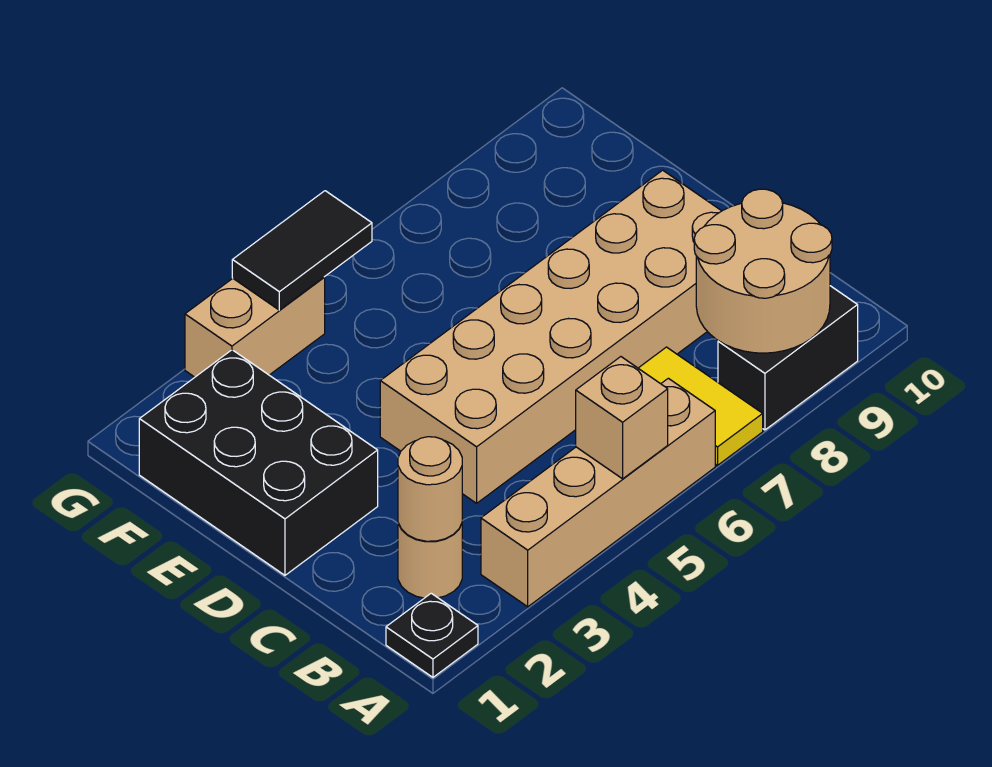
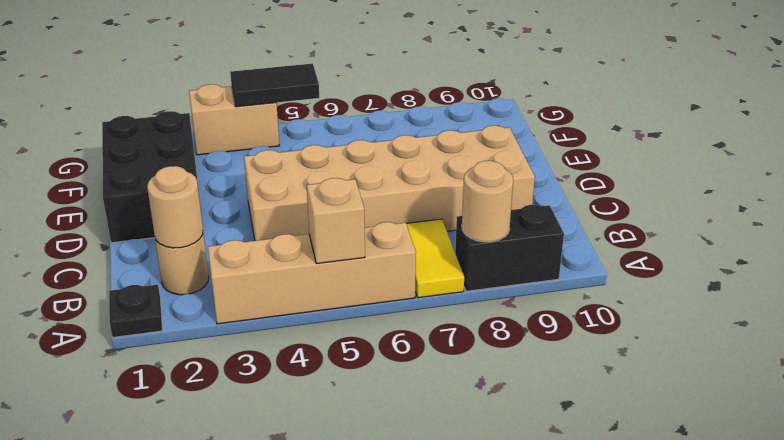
tan 2x2 round brick [694,189,832,353] -> tan 1x1 round brick [462,161,513,242]

